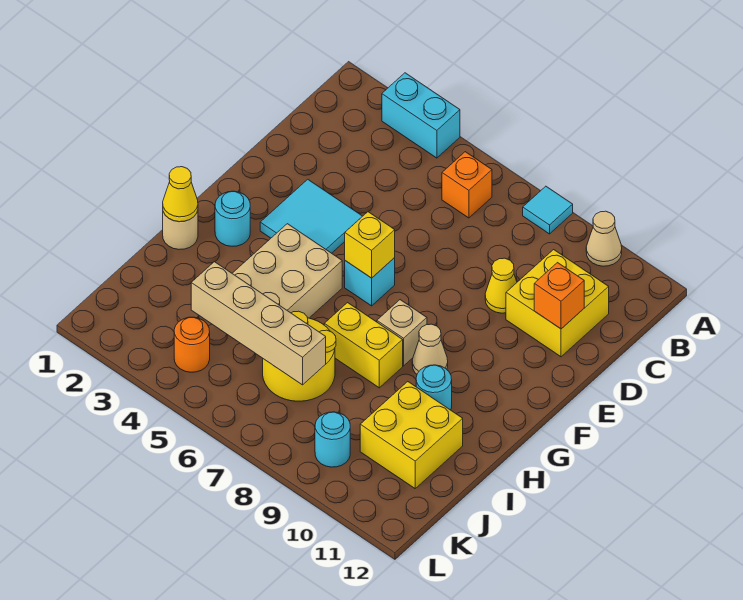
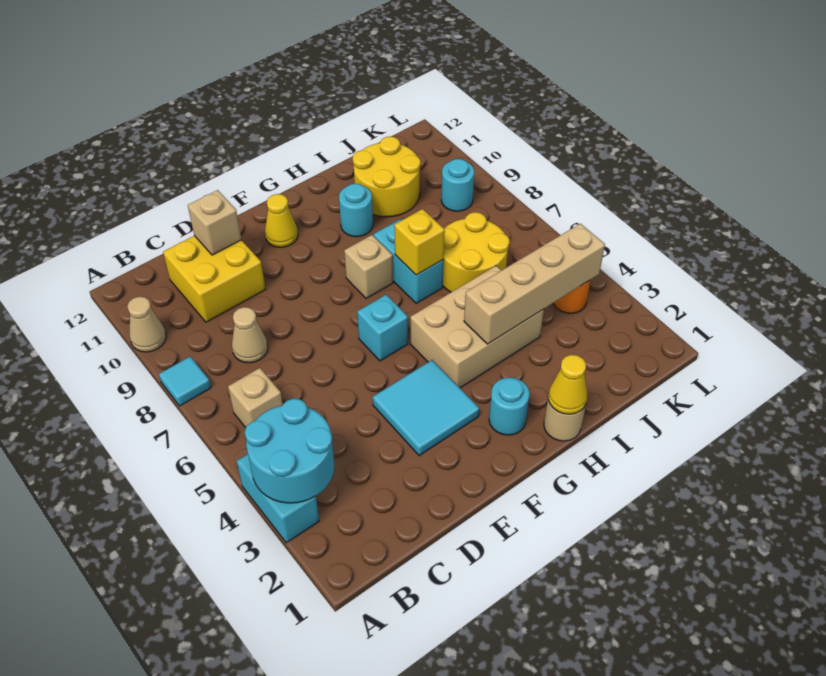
none -> cyan 2x2 round brick [245,399,334,503]
orange 1x1 brick [442,152,492,218] -> tan 1x1 brick [228,368,283,428]
yellow 1x1 cone [485,258,517,313] -> yellow 1x1 cone moved to [265,194,298,247]
orange 1x1 brick [534,263,584,329] -> tan 1x1 brick [188,190,241,255]
yellow 1x1 brick [345,212,395,278] -> yellow 1x1 brick moved to [394,209,445,275]
tan 1x1 cone [412,324,448,374] -> tan 1x1 cone moved to [232,307,268,363]
yellow 1x2 brick [324,303,403,388] -> cyan 1x2 brick [373,219,444,303]
yellow 2x2 brick [360,382,463,488] -> yellow 2x2 round brick [353,137,421,217]
tan 1x4 brick [191,262,326,385] -> tan 1x4 brick turned to [464,224,605,344]

